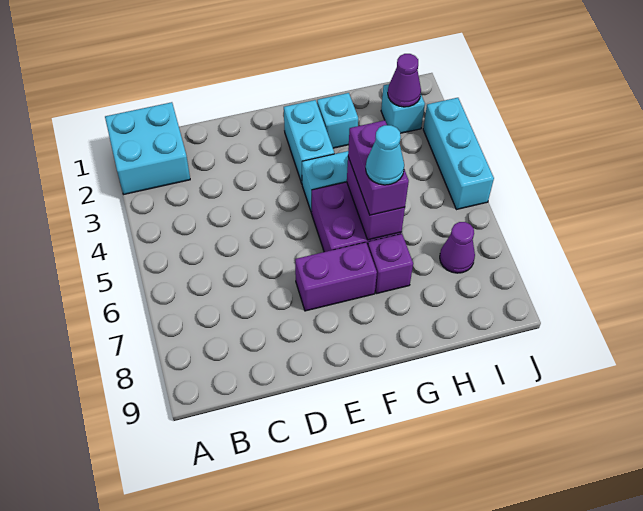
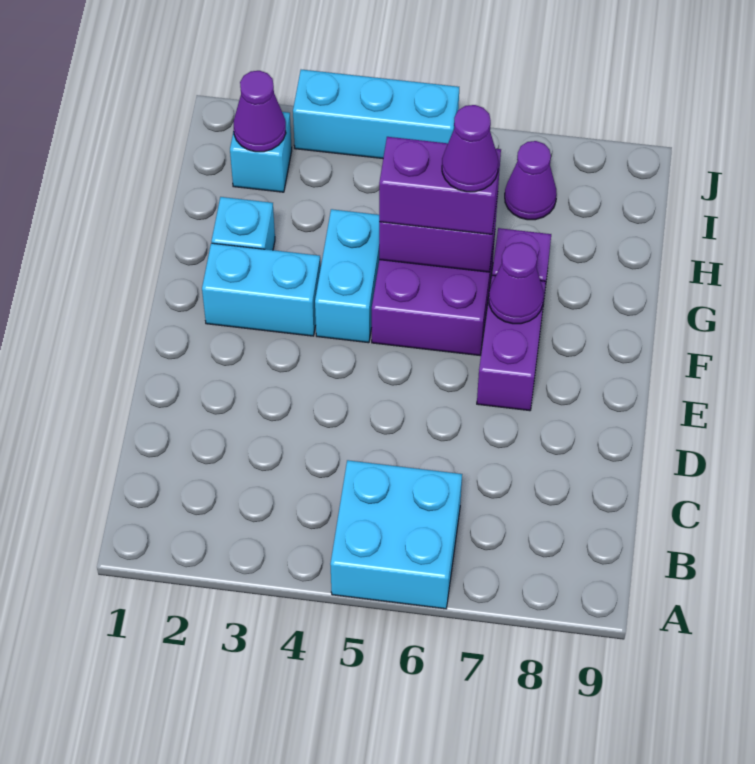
cyan 2x2 brick [105,102,190,194] -> cyan 2x2 brick moved to [330,460,462,609]
none -> purple 1x1 cone [489,242,544,324]
cyan 1x1 cone [366,125,404,185] -> purple 1x1 cone [442,105,498,192]

